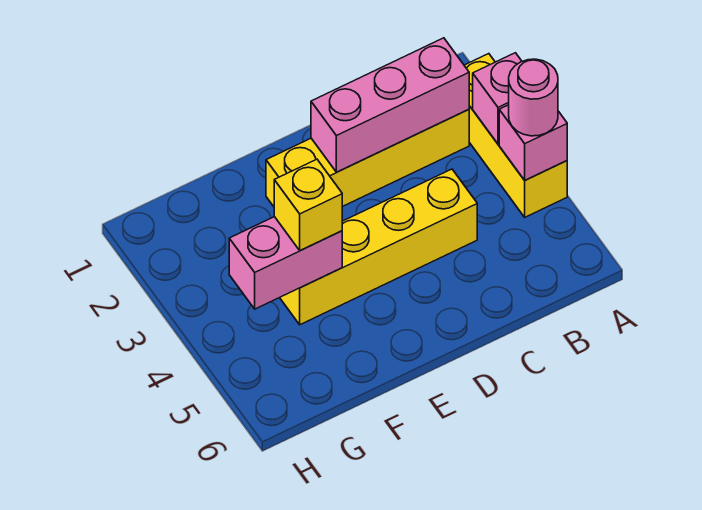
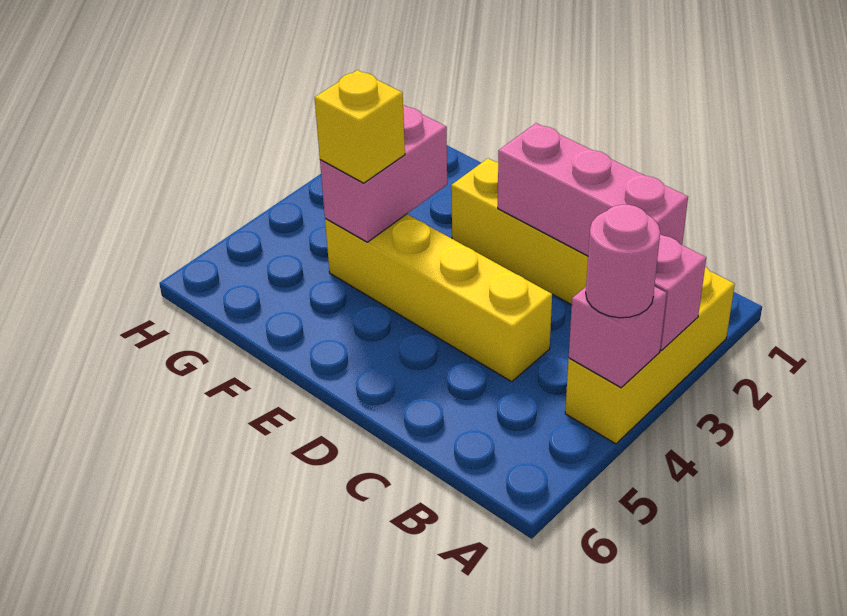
pink 1x2 brick [229,217,342,309] -> pink 1x2 brick turned to [320,105,447,242]

